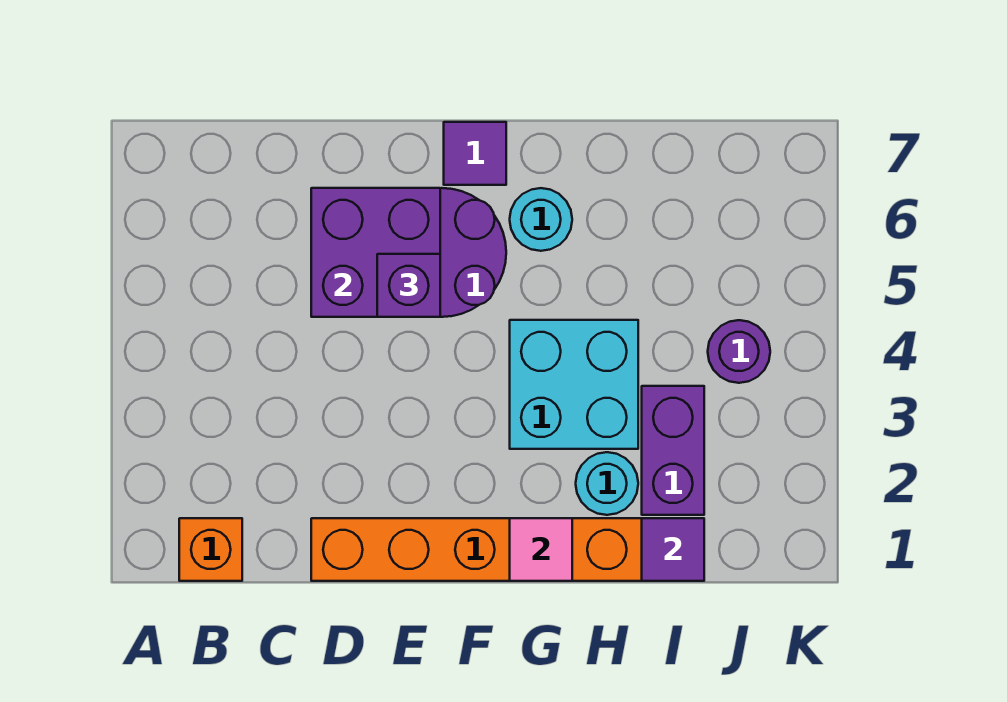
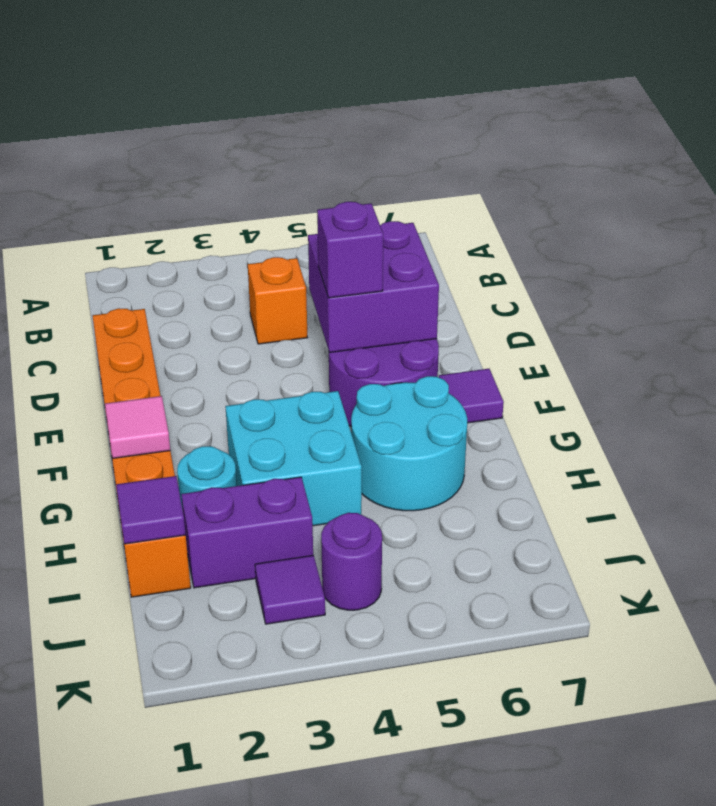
orange 1x1 brick [179,518,242,581] -> orange 1x1 brick moved to [248,257,308,344]
cyan 1x1 round brick [510,188,572,251] -> cyan 2x2 round brick [351,376,467,511]
none -> purple 1x1 tile [255,555,325,624]

